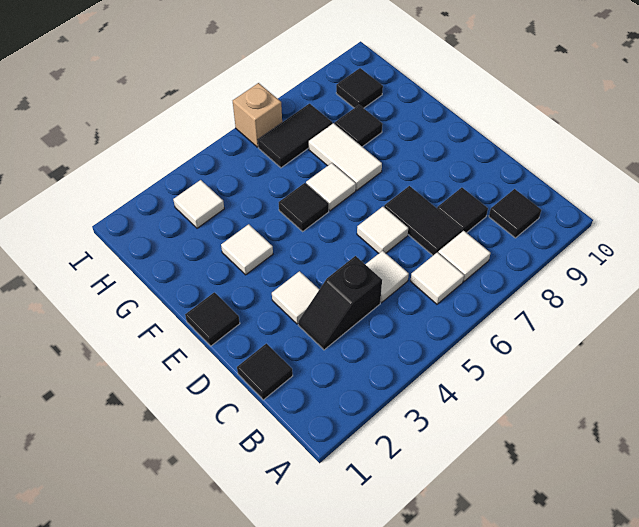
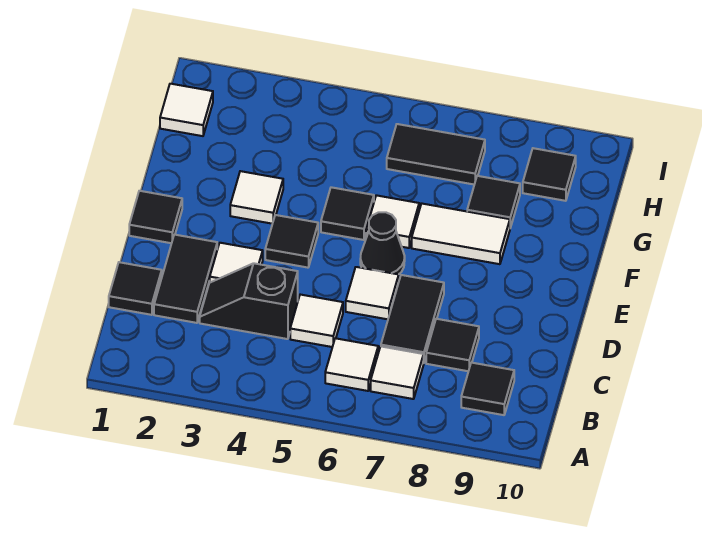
none -> black 1x2 tile [154,235,217,323]
none -> black 1x1 tile [265,215,318,268]
none -> black 1x1 cone [360,212,405,274]
white 1x2 tile [309,123,382,190] -> white 1x2 tile turned to [412,204,510,264]
white 1x1 tile [173,180,224,228] -> white 1x1 tile moved to [160,84,213,136]
tan 1x1 brick [233,83,282,147] -> none

